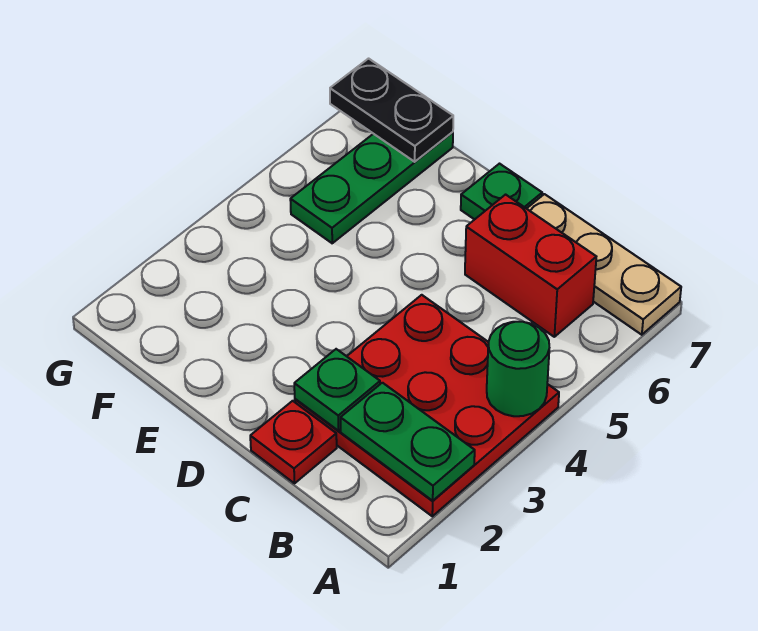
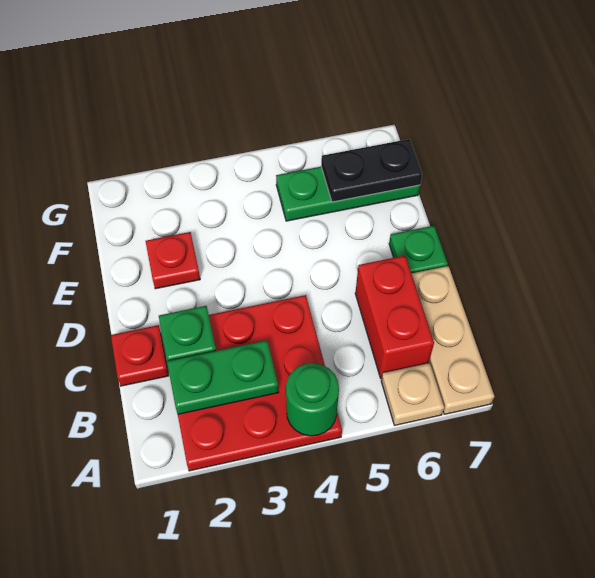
green 1x2 plate [341,383,475,501] -> green 1x2 plate turned to [167,340,279,414]
none -> tan 1x1 plate [381,363,444,425]
none -> red 1x1 plate [146,232,200,289]
black 1x2 plate [330,59,453,162] -> black 1x2 plate turned to [321,139,422,202]

